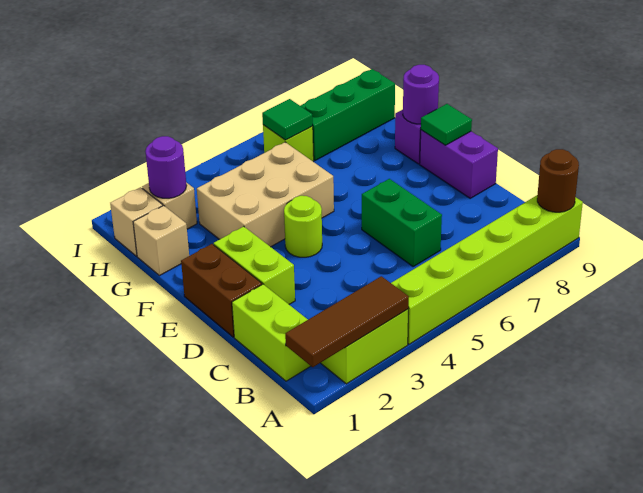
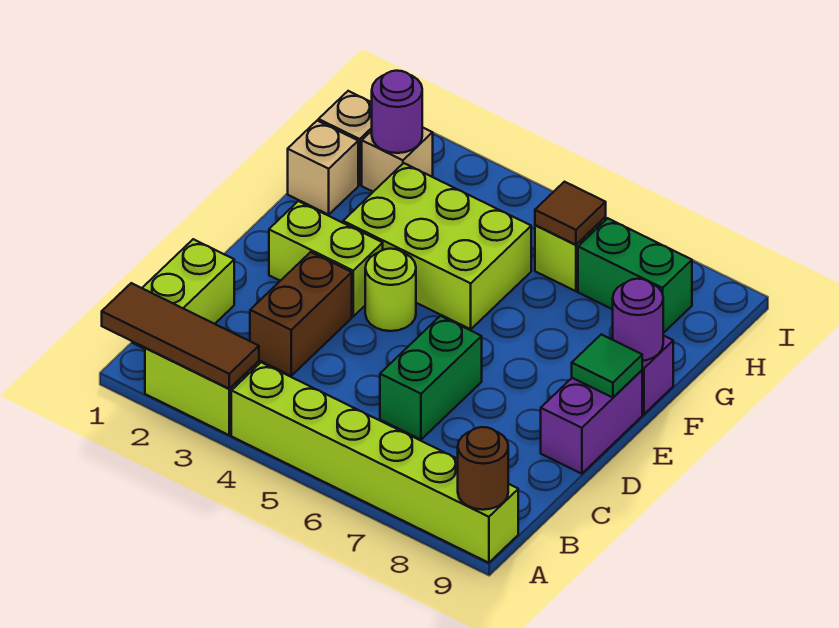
brown 1x2 brick [181,244,262,337] -> brown 1x2 brick moved to [250,252,352,376]
lime 1x2 brick [214,226,295,304] -> lime 1x2 brick turned to [269,201,383,316]
tan 2x3 brick [197,142,334,247] -> lime 2x3 brick [343,163,531,329]
green 1x1 tile [262,99,313,140] -> brown 1x1 tile [535,182,606,245]
green 1x3 brick [301,69,395,160] -> green 1x2 brick [578,218,692,333]

